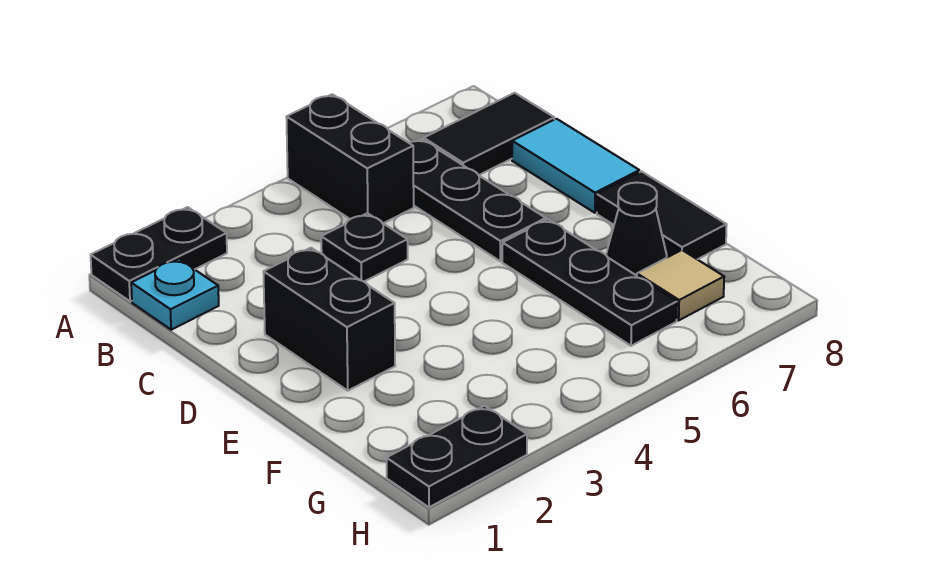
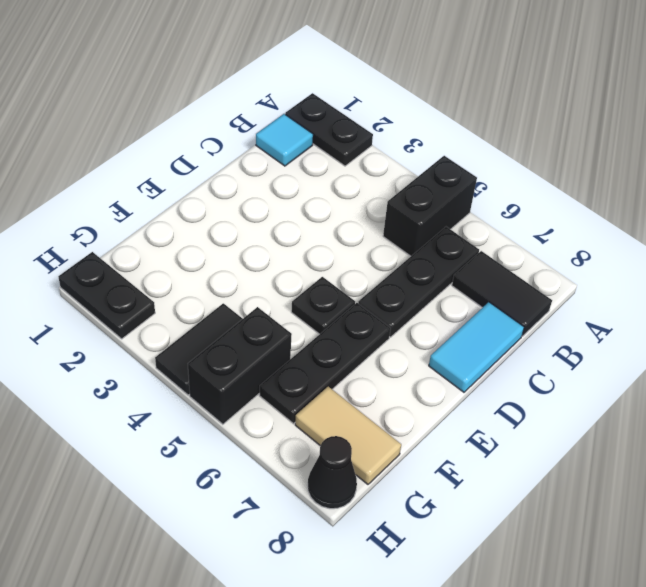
cyan 1x1 plate [131,259,219,330] -> cyan 1x1 tile [256,114,313,166]
black 1x1 plate [321,213,408,281] -> black 1x1 plate moved to [291,277,355,334]
black 1x2 brick [263,248,395,391] -> black 1x2 brick moved to [188,307,292,424]
black 1x2 tile [597,172,727,259] -> black 1x2 tile moved to [155,303,243,395]
black 1x1 cone [606,182,667,276] -> black 1x1 cone moved to [308,436,357,509]
tan 1x1 tile [637,250,724,320] -> tan 1x2 tile [295,387,401,484]

